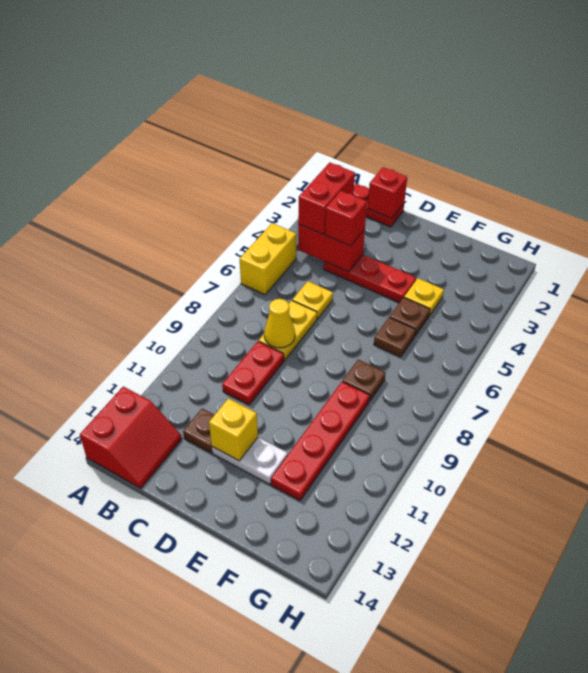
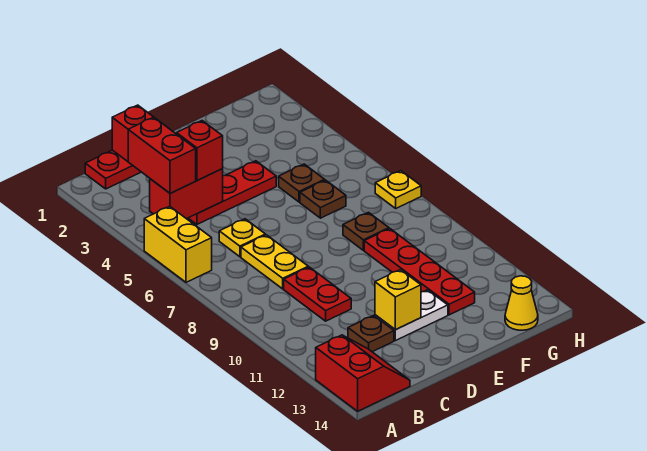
yellow 1x1 cone [264,299,295,348] -> yellow 1x1 cone moved to [505,276,538,330]
yellow 1x1 plate [404,278,444,316] -> yellow 1x1 plate moved to [375,171,421,208]

